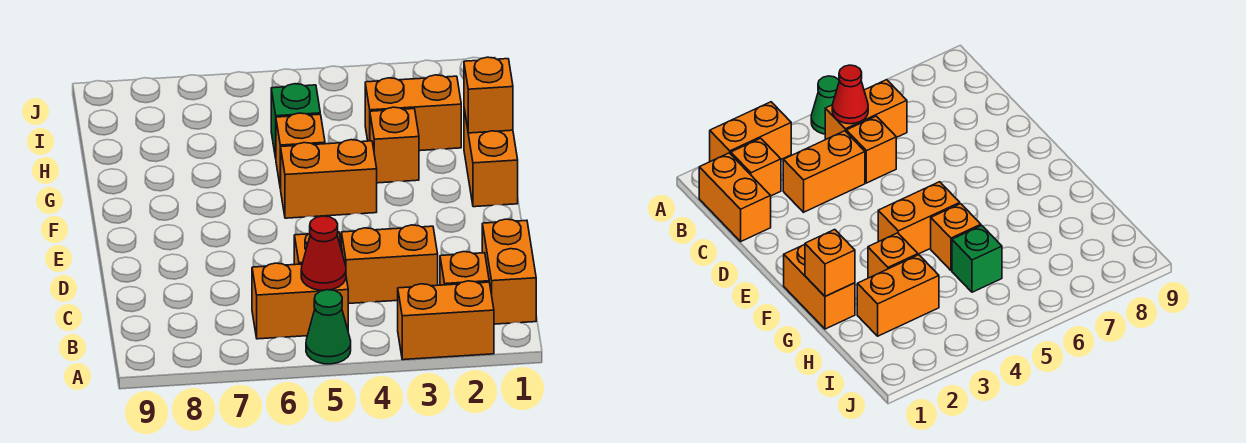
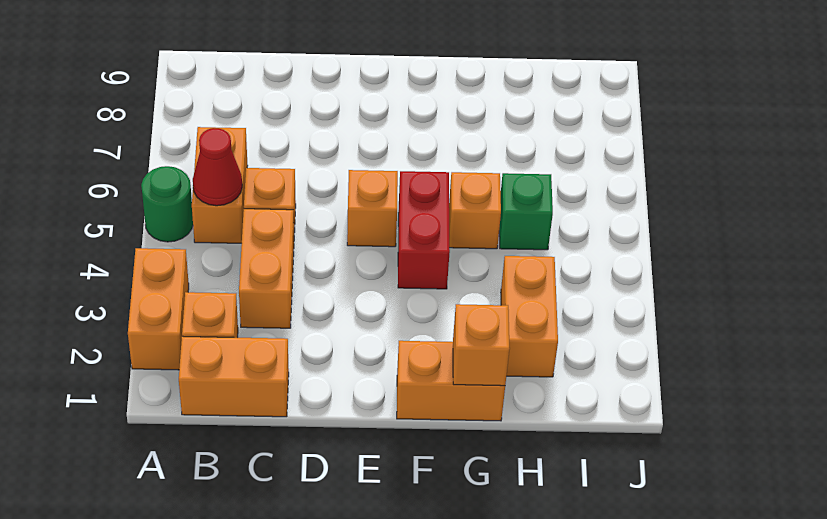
green 1x1 cone [306,290,351,364] -> green 1x1 round brick [141,166,193,242]
orange 1x2 brick [281,140,377,218] -> red 1x2 brick [398,171,450,289]
orange 1x1 brick [370,107,419,183] -> orange 1x1 brick moved to [347,170,398,247]

